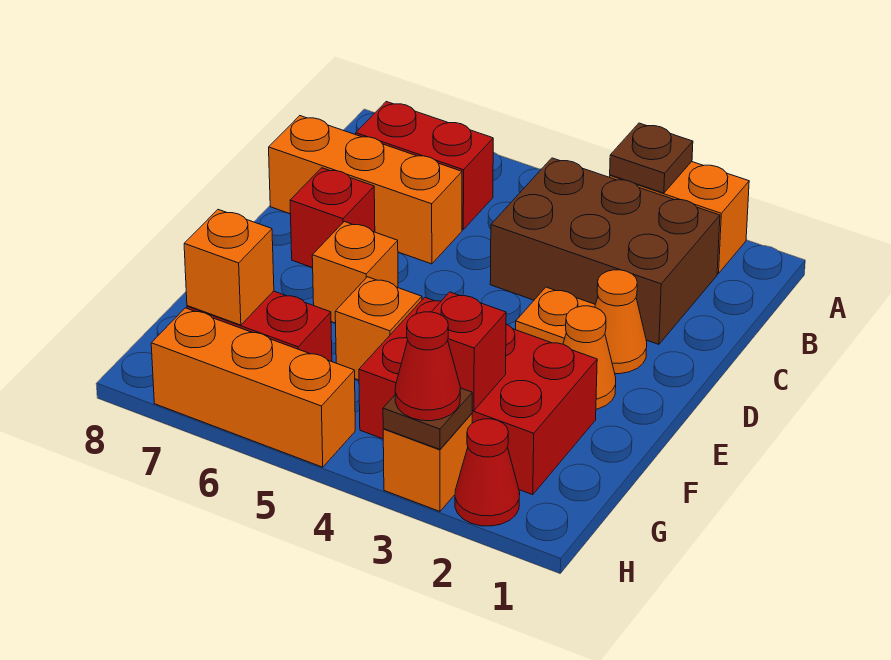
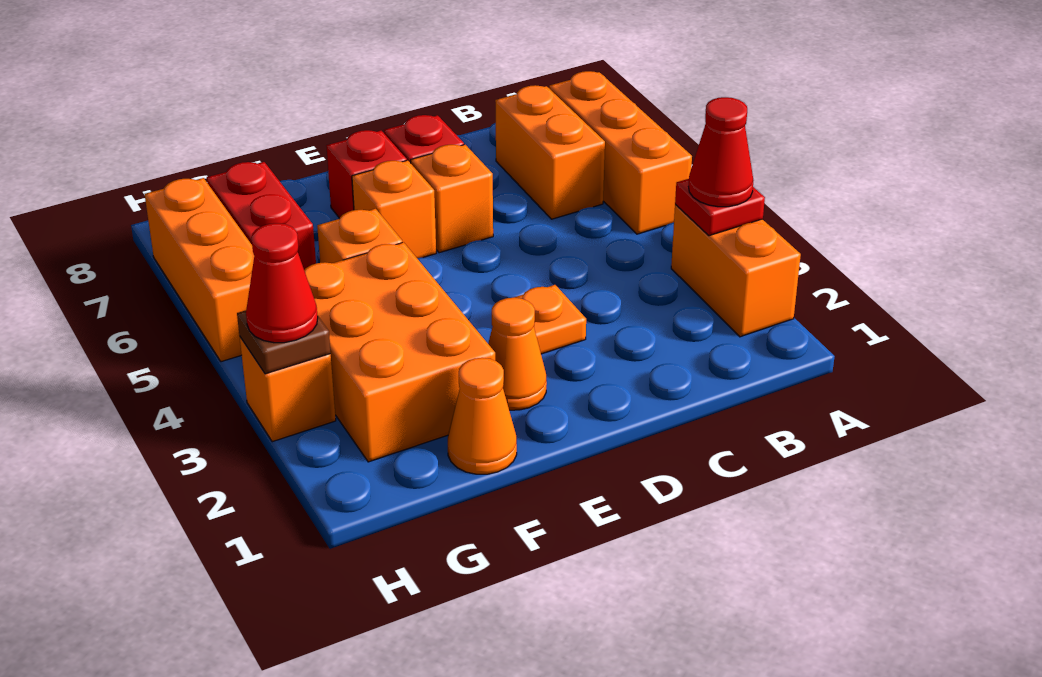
brown 1x1 plate [610,123,693,193] -> red 1x1 plate [675,179,765,236]
brown 2x3 brick [490,158,720,344] -> none
red 1x2 brick [356,102,493,229] -> orange 1x2 brick [495,85,605,219]
orange 1x3 brick [269,116,462,264] -> orange 1x3 brick moved to [549,71,692,234]
orange 1x1 cone [595,270,647,374] -> orange 1x1 cone moved to [448,358,517,474]
red 2x3 brick [359,297,597,495] -> orange 2x3 brick [304,242,495,462]
red 1x1 brick [432,292,506,411] -> red 1x1 brick moved to [326,130,407,218]
orange 1x1 brick [184,210,274,325] -> orange 1x1 brick moved to [411,145,493,253]
red 1x1 cone [455,419,520,526] -> red 1x1 cone moved to [689,97,753,207]

